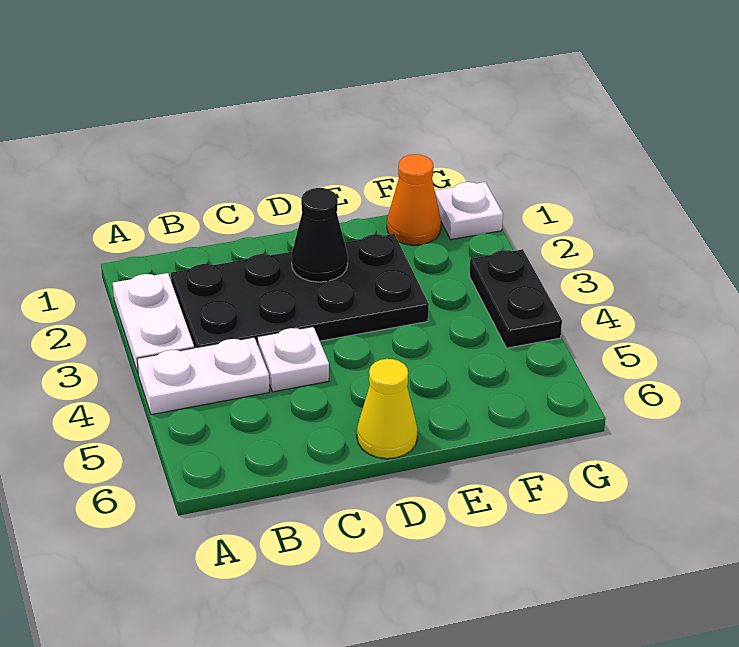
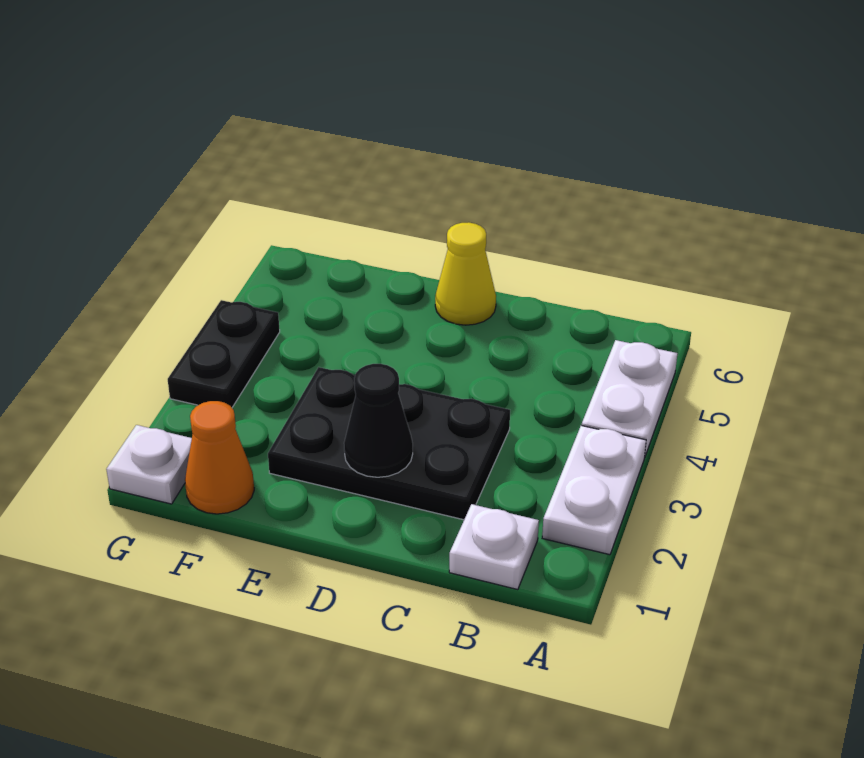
white 1x2 plate [137,337,269,415] -> white 1x2 plate turned to [582,340,677,458]
black 2x4 plate [171,234,429,348] -> black 2x3 plate [268,367,510,520]
white 1x1 plate [257,327,329,392] -> white 1x1 plate moved to [449,504,539,590]

